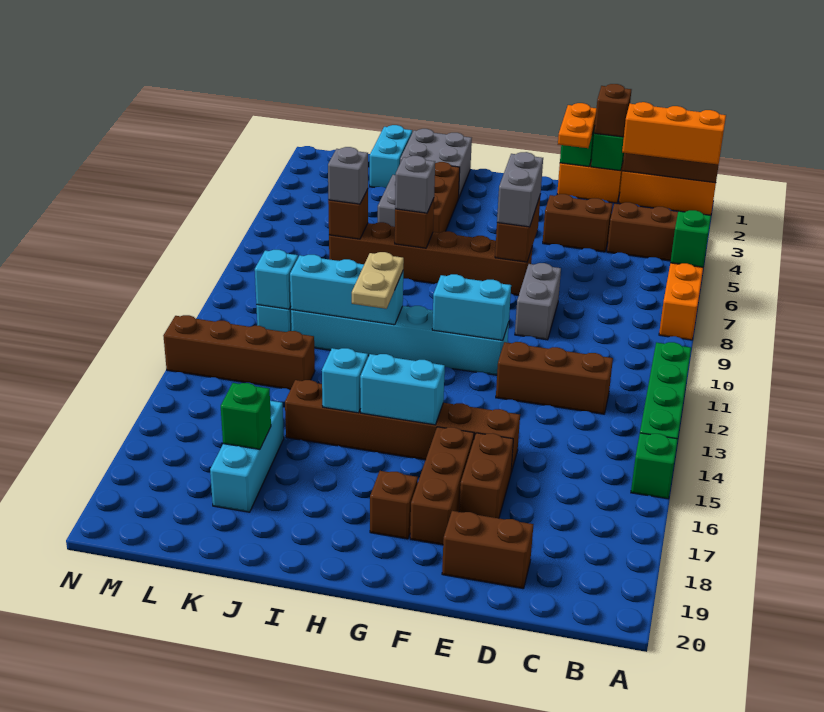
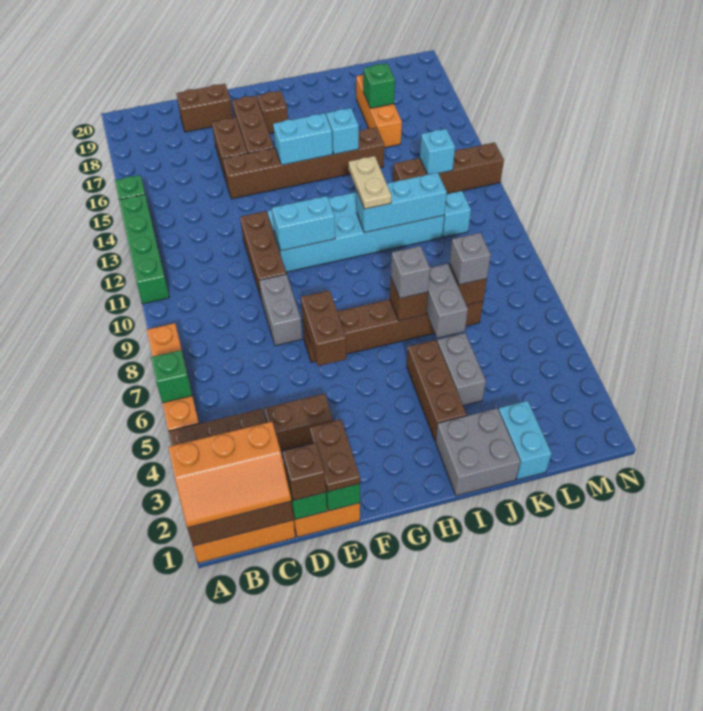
brown 1x3 brick [496,342,613,414] -> brown 1x3 brick turned to [240,211,286,297]
orange 1x2 plate [558,103,596,148] -> brown 1x2 plate [310,420,360,492]
grey 1x2 brick [497,152,543,227] -> grey 1x2 brick moved to [426,264,468,338]
cyan 1x6 brick [291,306,509,375] -> cyan 2x6 brick [268,192,444,272]
cyan 1x3 brick [210,401,284,512] -> orange 1x3 brick [356,75,402,148]
cyan 1x1 brick [255,250,298,309] -> cyan 1x1 brick moved to [420,129,455,174]

